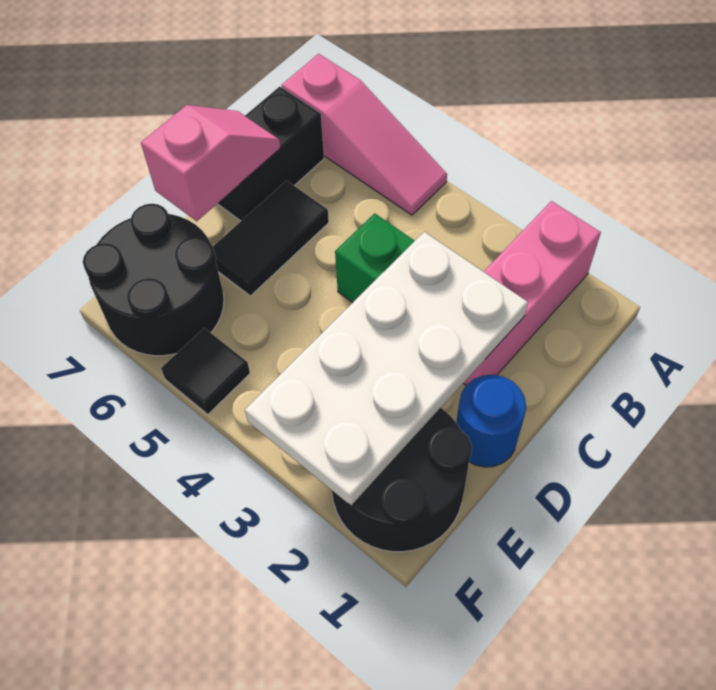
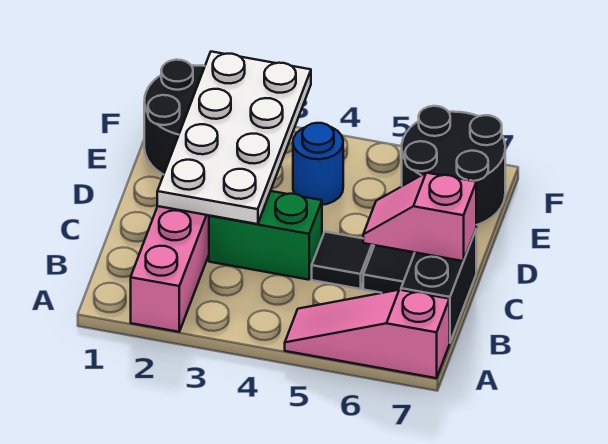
pink 1x2 slope [141,105,280,221] -> pink 1x2 slope turned to [363,173,476,261]
blue 1x1 round brick [456,375,526,467] -> blue 1x1 round brick moved to [293,123,343,205]
black 1x1 tile [161,328,250,414] -> black 1x1 tile moved to [312,232,374,289]

